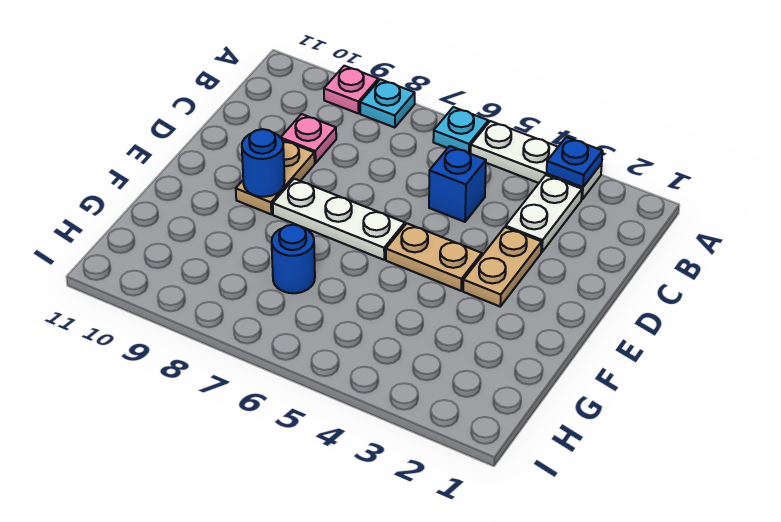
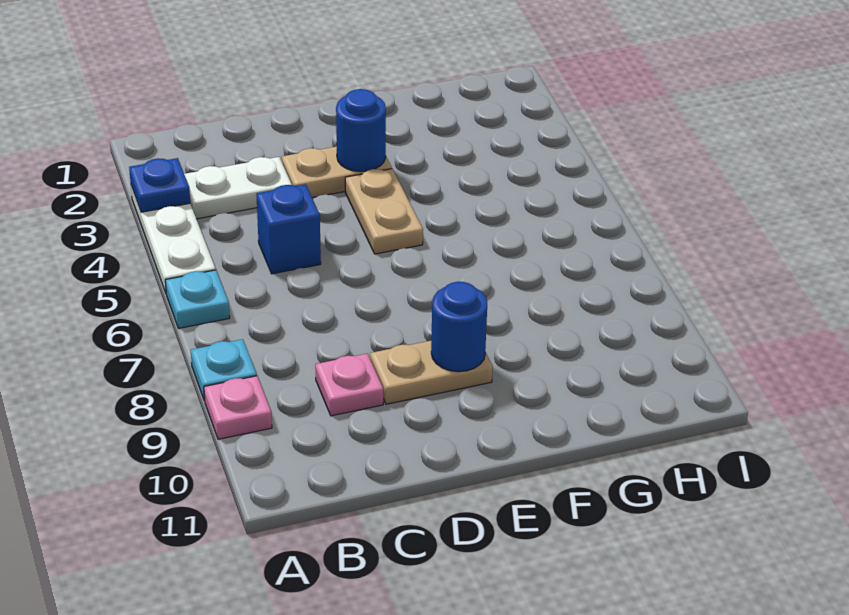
white 1x3 plate [273,179,405,260] -> none
blue 1x1 round brick [272,225,315,293] -> blue 1x1 round brick moved to [336,89,386,172]

